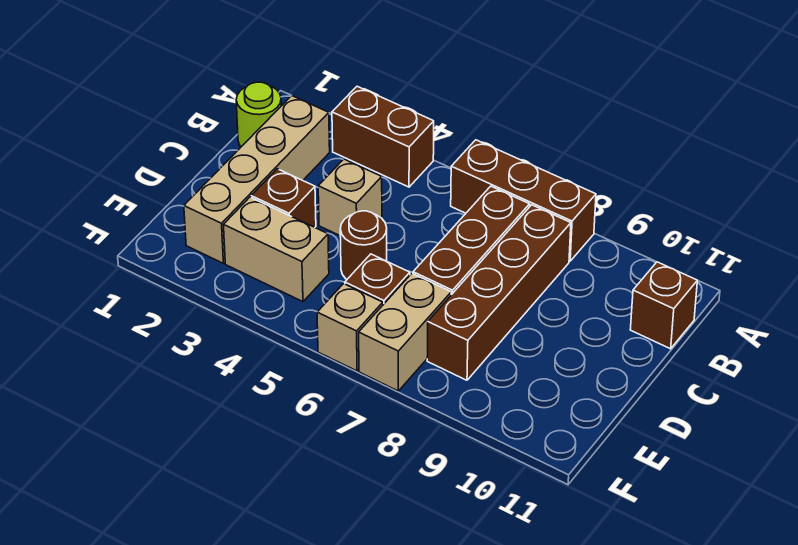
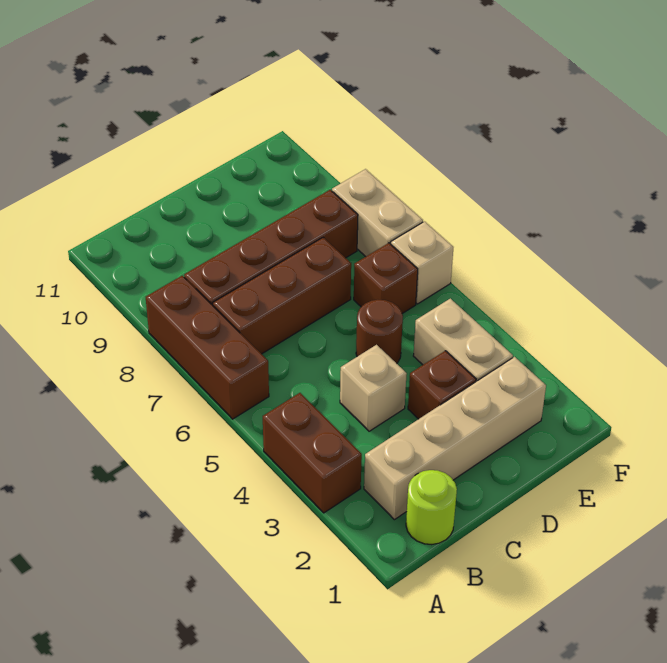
brown 1x1 brick [630,262,697,349] -> none
tan 1x2 brick [359,273,451,391] -> tan 1x2 brick turned to [332,169,423,257]

